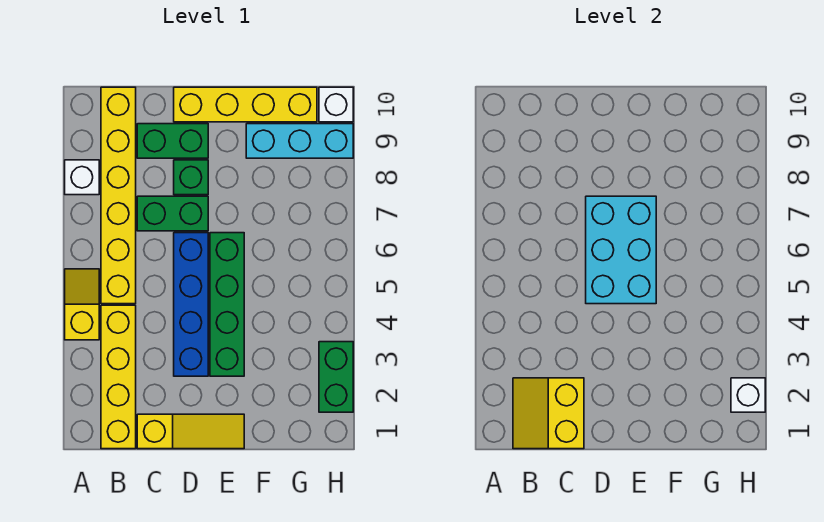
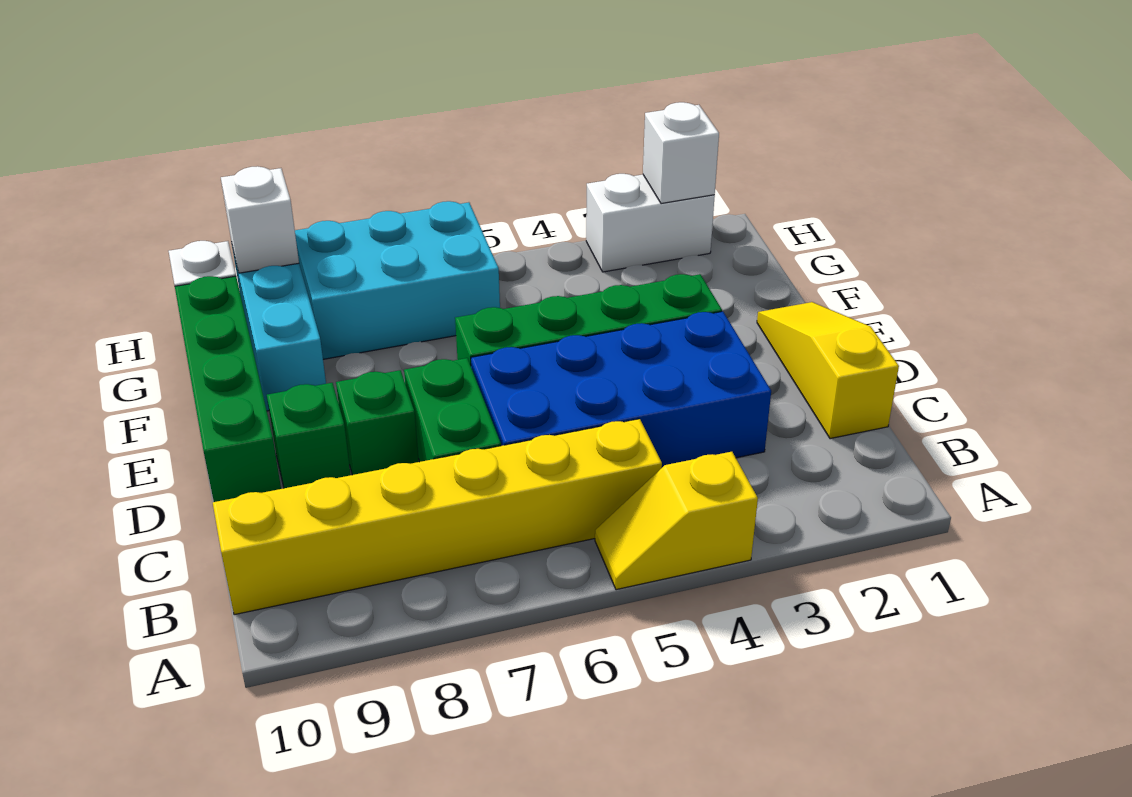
white 1x1 brick [65,160,99,195] -> white 1x1 brick moved to [221,166,299,273]
yellow 1x4 brick [101,305,136,449] -> none
yellow 2x2 slope [513,378,584,449] -> none
green 1x2 brick [137,124,208,158] -> green 1x1 brick [267,383,351,488]
blue 1x4 brick [174,233,208,376] -> blue 2x4 brick [471,311,771,467]
cyan 2x3 brick [586,196,656,304] -> cyan 2x3 brick moved to [295,201,500,359]
yellow 1x4 brick [174,87,317,122] -> green 1x4 brick [175,276,281,502]
green 1x2 brick [319,342,353,412] -> white 1x2 brick [586,174,715,272]

